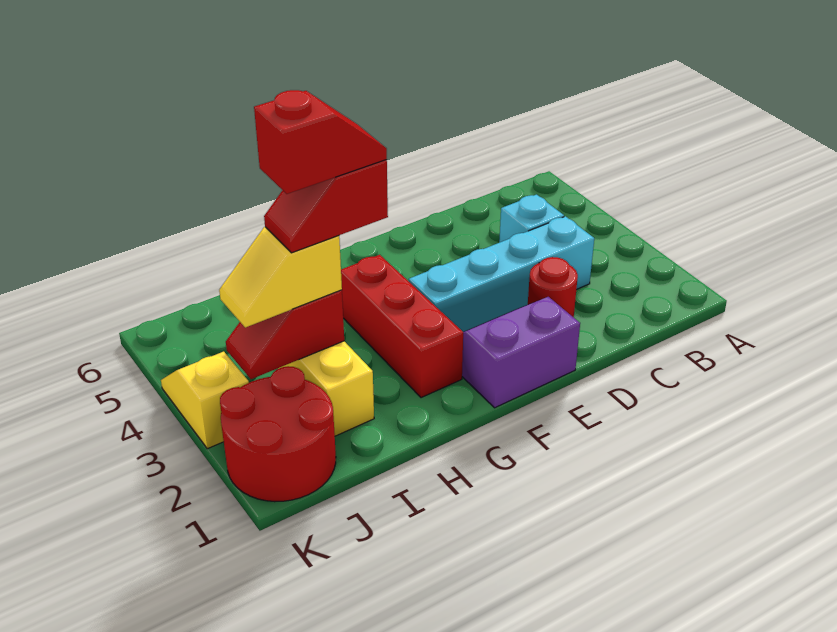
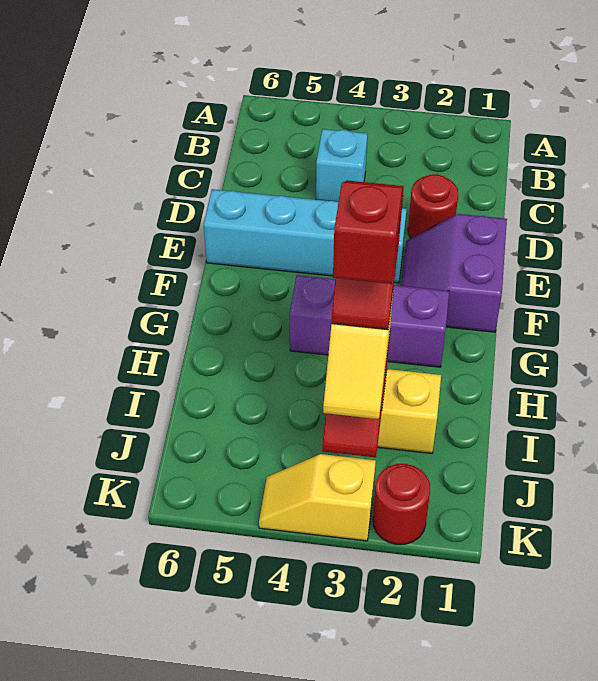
cyan 1x4 brick [409,216,594,332] -> cyan 1x4 brick turned to [204,189,407,283]
red 1x3 brick [341,255,463,398] -> purple 1x3 brick [290,275,449,367]
red 2x2 round brick [220,366,336,502] -> red 1x1 round brick [373,464,430,544]

